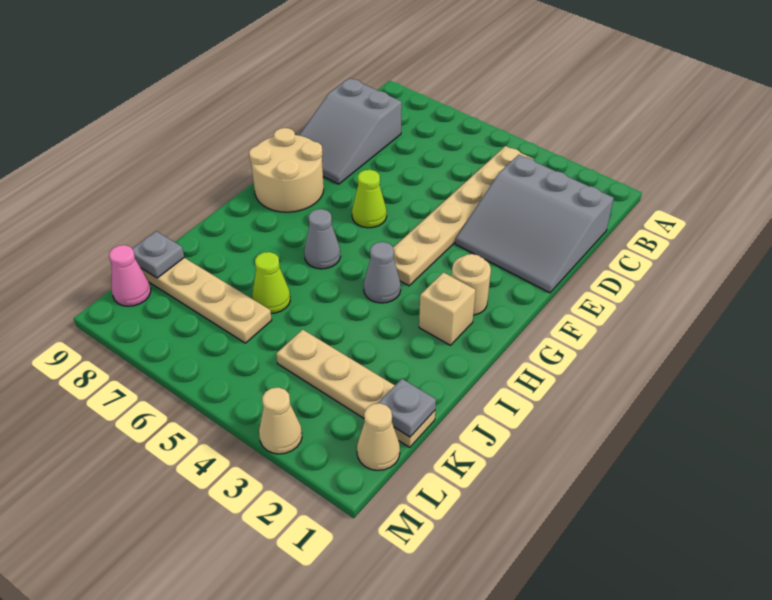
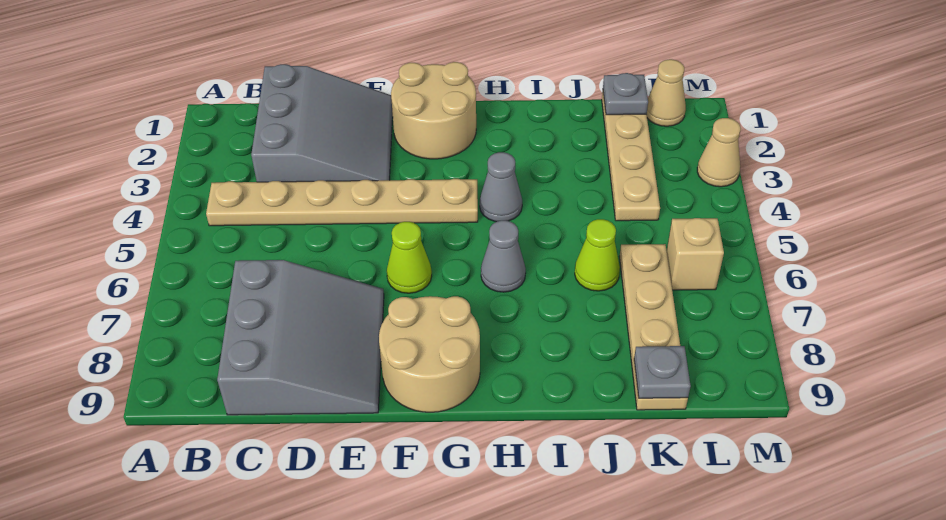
grey 2x3 slope [299,78,402,184] -> grey 3x3 slope [217,260,384,415]
tan 1x1 round brick [452,254,491,315] -> tan 2x2 round brick [391,62,476,159]
tan 1x1 brick [419,272,476,345] -> tan 1x1 brick moved to [667,218,724,290]
pink 1x1 cone [109,245,151,306] -> none

